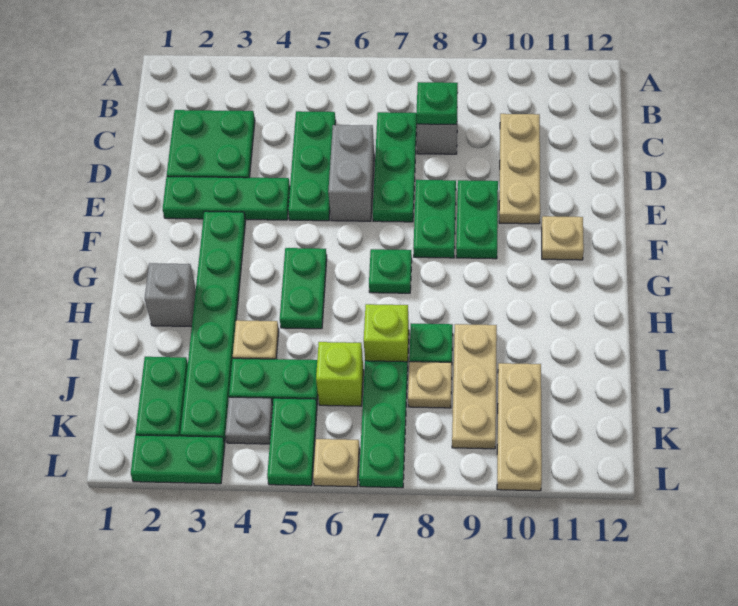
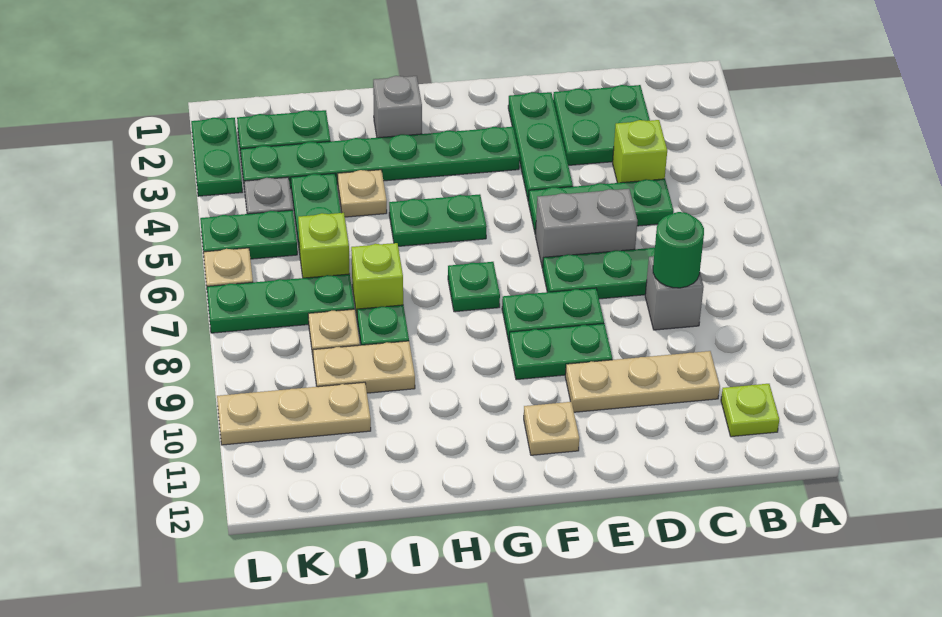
none -> lime 1x1 plate [721,384,779,437]
none -> lime 1x1 brick [613,120,667,183]
green 1x1 plate [416,82,458,124] -> green 1x1 round brick [653,212,704,288]
tan 1x3 plate [452,324,497,449] -> tan 1x2 plate [313,341,415,393]

